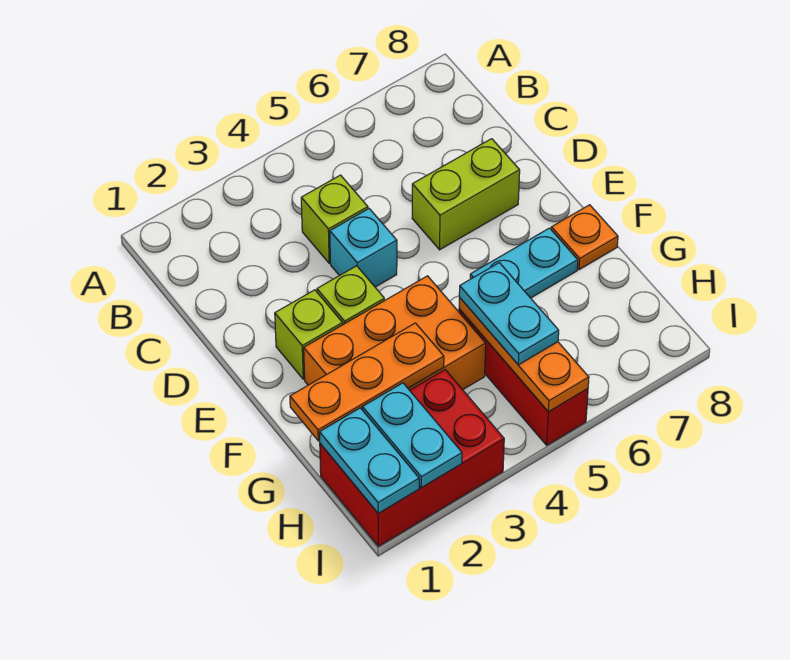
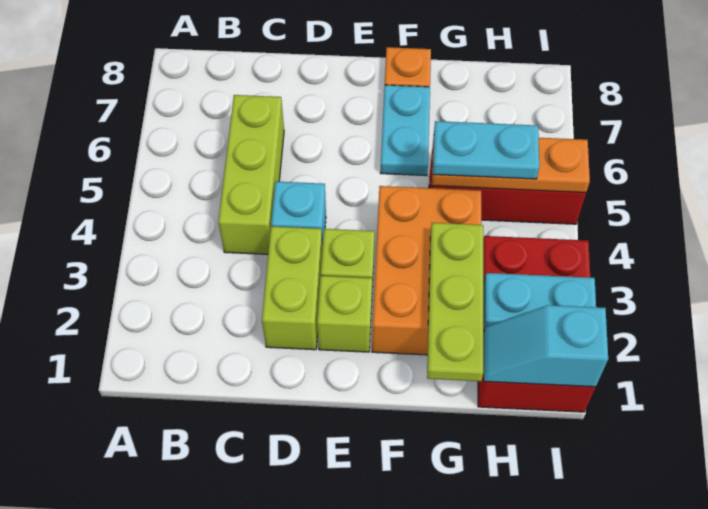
lime 1x1 brick [301,175,368,263] -> lime 1x3 brick [218,95,284,254]
lime 1x2 brick [412,139,520,250] -> lime 1x2 brick moved to [262,226,322,350]
orange 1x3 plate [290,323,444,441] -> lime 1x3 plate [427,223,483,381]
cyan 1x2 plate [319,408,419,513] -> cyan 1x2 slope [484,305,608,387]

